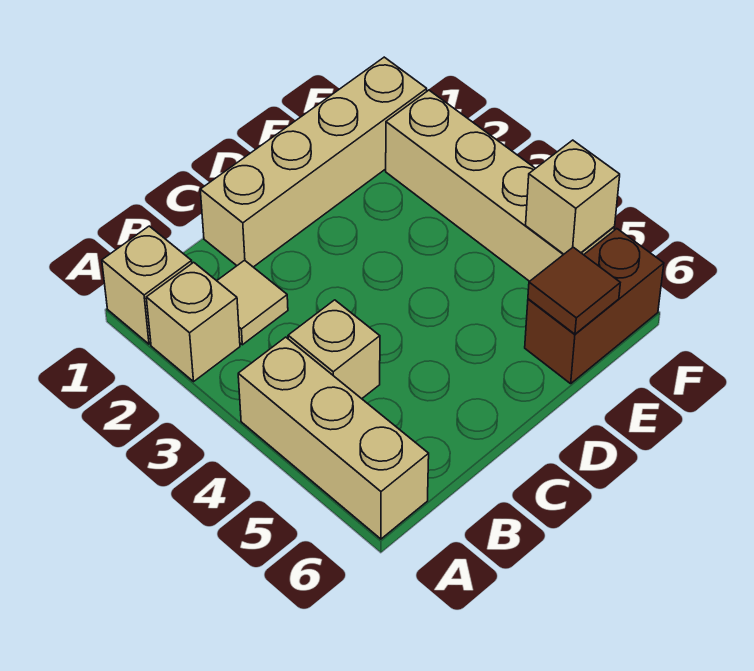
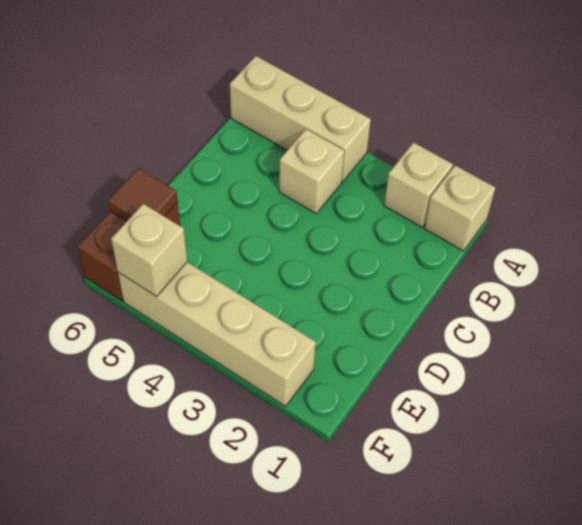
tan 1x1 tile [217,260,288,345] -> none
tan 1x4 brick [200,57,427,267] -> none

